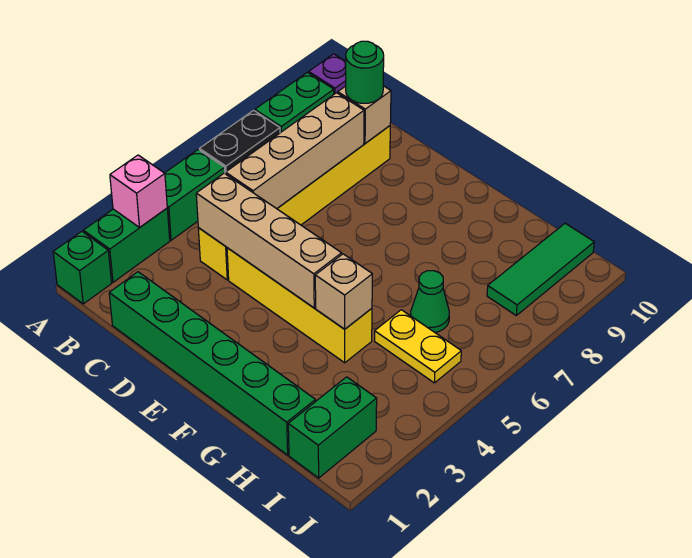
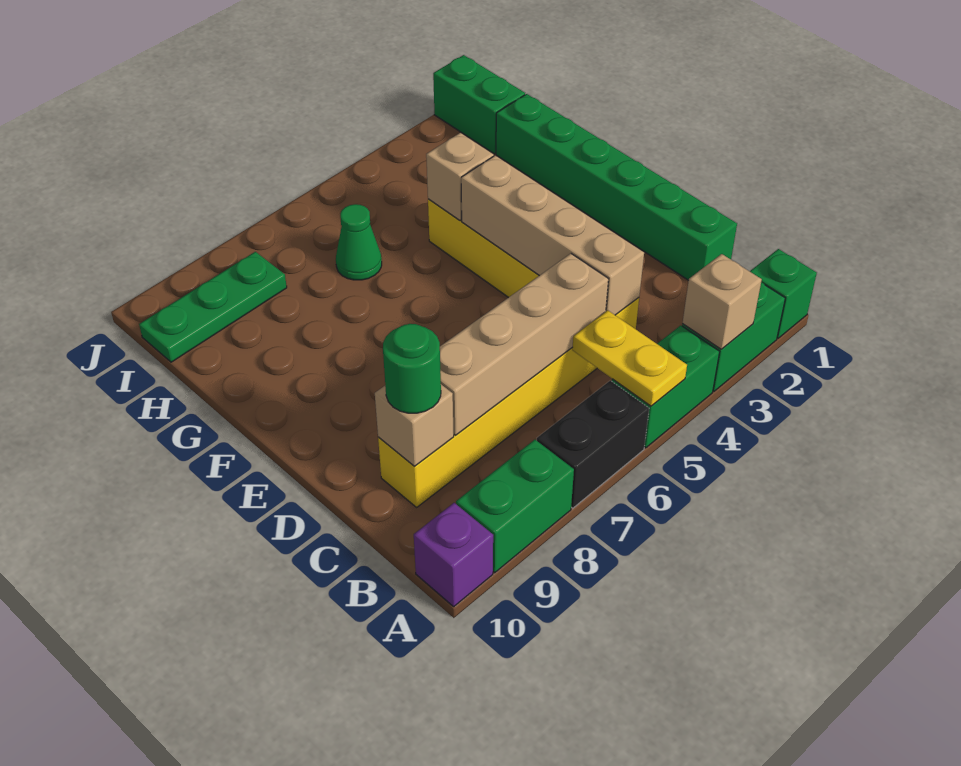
pink 1x1 brick [110,155,167,227] -> tan 1x1 brick [682,254,762,349]
yellow 1x2 plate [375,310,461,383] -> yellow 1x2 plate moved to [572,310,687,406]
green 1x2 brick [288,377,377,478] -> green 1x2 brick turned to [433,55,525,154]
green 1x3 tile [487,223,594,315] -> green 1x3 plate [139,252,287,362]

